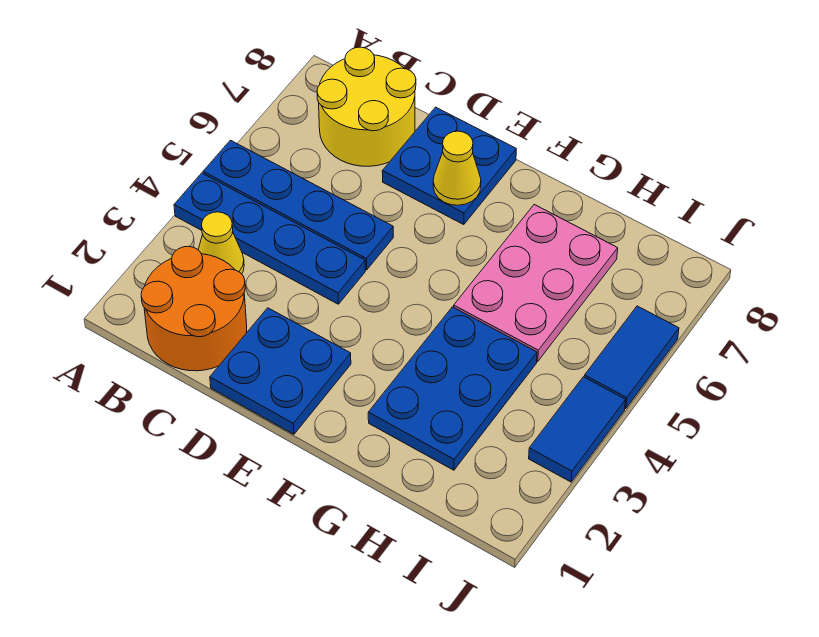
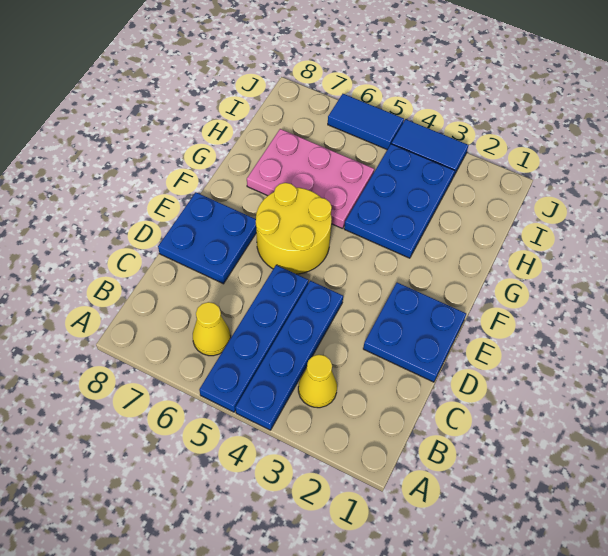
orange 2x2 round brick [141,246,247,371] -> none
yellow 2x2 round brick [317,47,416,166] -> yellow 2x2 round brick moved to [256,183,332,274]
yellow 1x1 cone [433,131,481,205] -> yellow 1x1 cone moved to [193,302,231,356]
blue 2x3 plate [368,307,537,470] -> blue 2x3 plate turned to [344,144,455,258]

